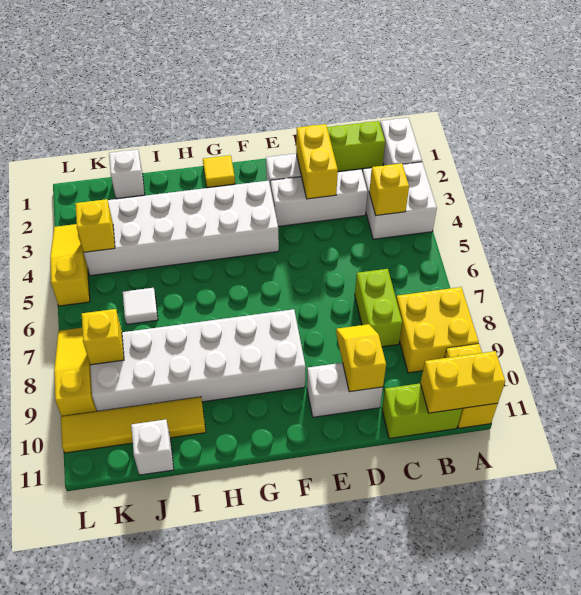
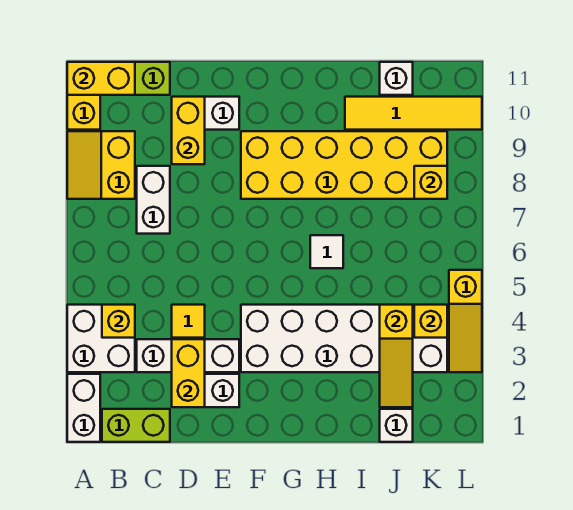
yellow 2x2 brick [396,287,479,373] -> yellow 2x2 slope [67,131,135,199]
lime 1x2 brick [355,269,402,347] -> white 1x2 brick [137,166,170,234]
yellow 1x2 slope [336,324,386,392] -> yellow 1x2 brick [172,97,205,164]
white 2x6 brick [90,309,306,411] -> yellow 2x6 brick [241,131,447,199]
yellow 1x1 tile [203,155,235,188] -> yellow 1x1 tile moved to [172,305,205,338]
white 1x1 tile [123,288,158,324] -> white 1x1 tile moved to [310,235,343,268]
yellow 1x3 slope [54,328,97,416] -> yellow 1x3 slope moved to [380,305,413,407]

